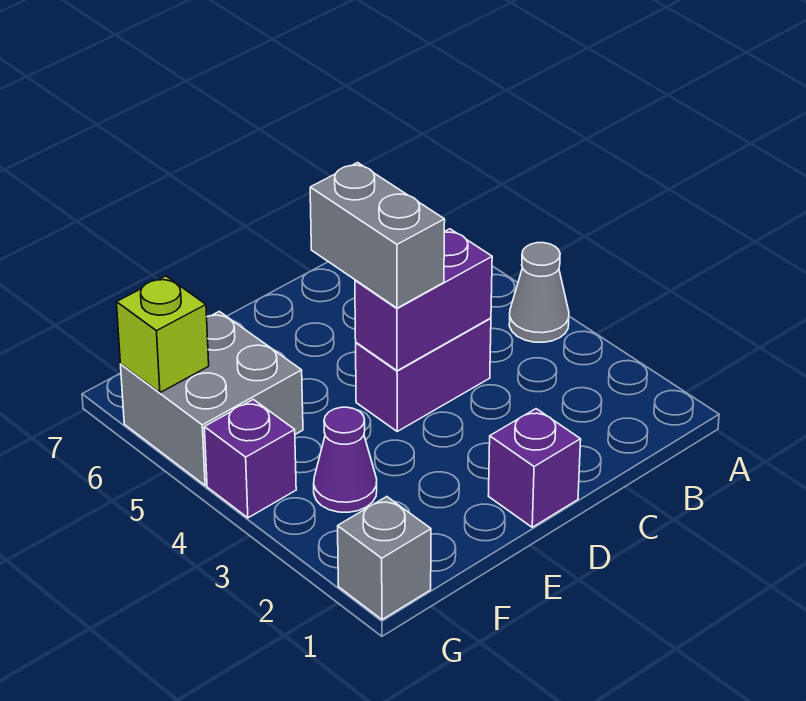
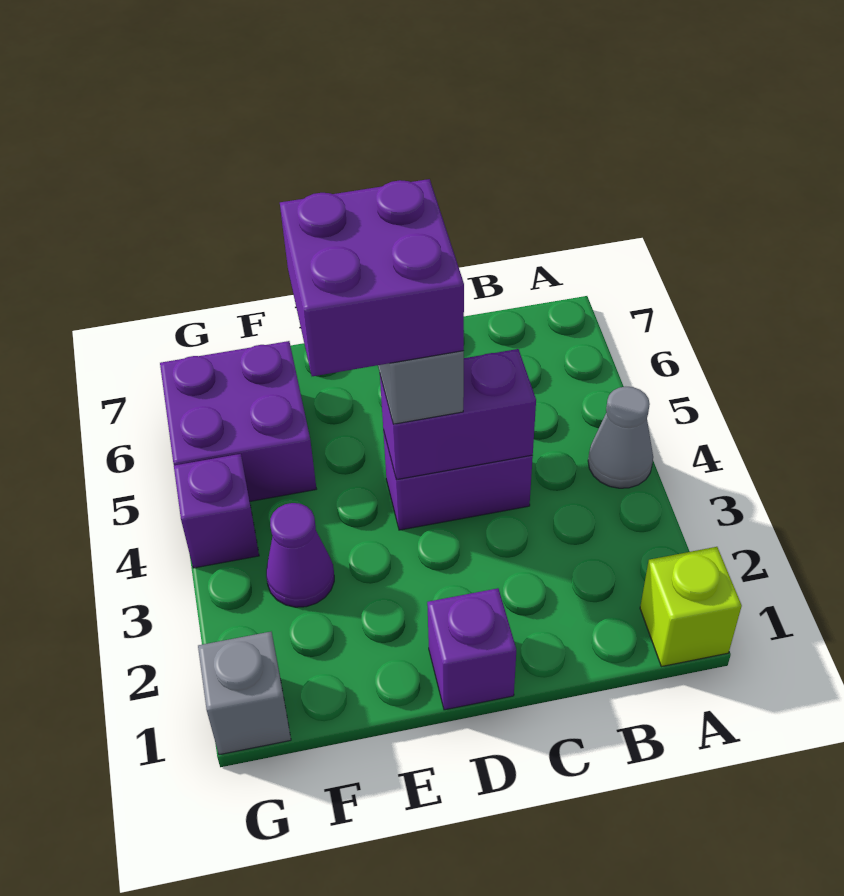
none -> purple 2x2 brick [280,179,464,376]
grey 2x2 brick [121,311,303,485] -> purple 2x2 brick [160,341,316,501]
lime 1x1 brick [117,276,209,393] -> lime 1x1 brick moved to [640,547,742,667]

